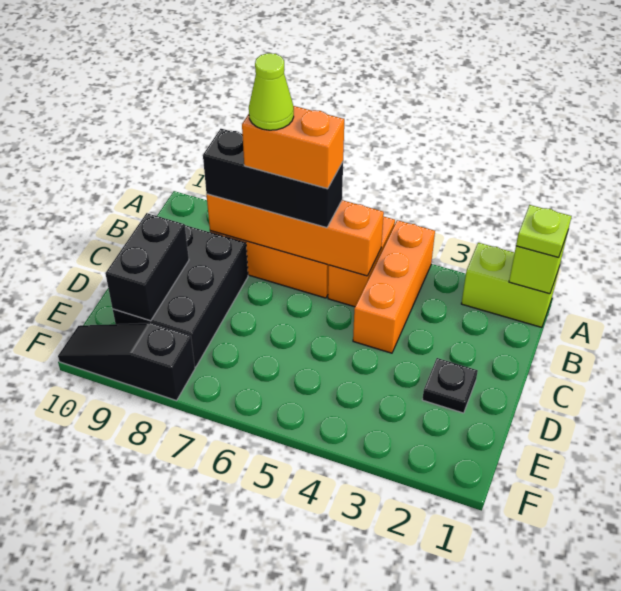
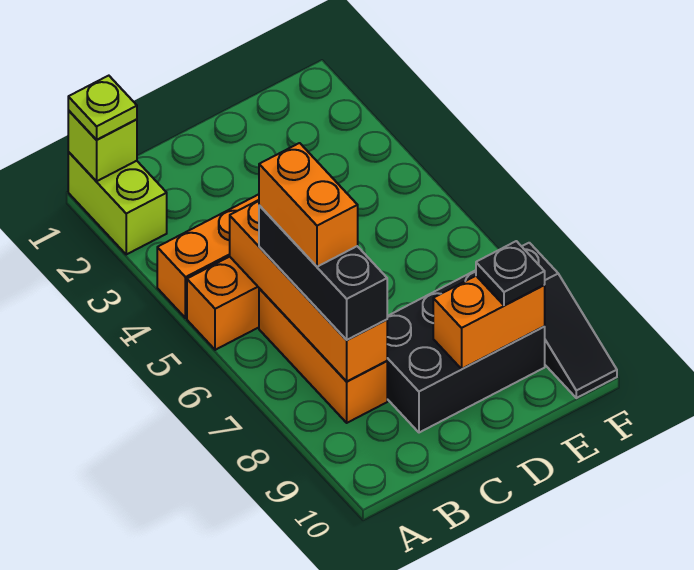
lime 1x1 cone [249,53,294,130] -> none
black 1x1 plate [422,358,478,413] -> black 1x1 plate moved to [476,241,545,305]
black 1x2 brick [105,213,189,321] -> orange 1x2 brick [433,276,545,369]

